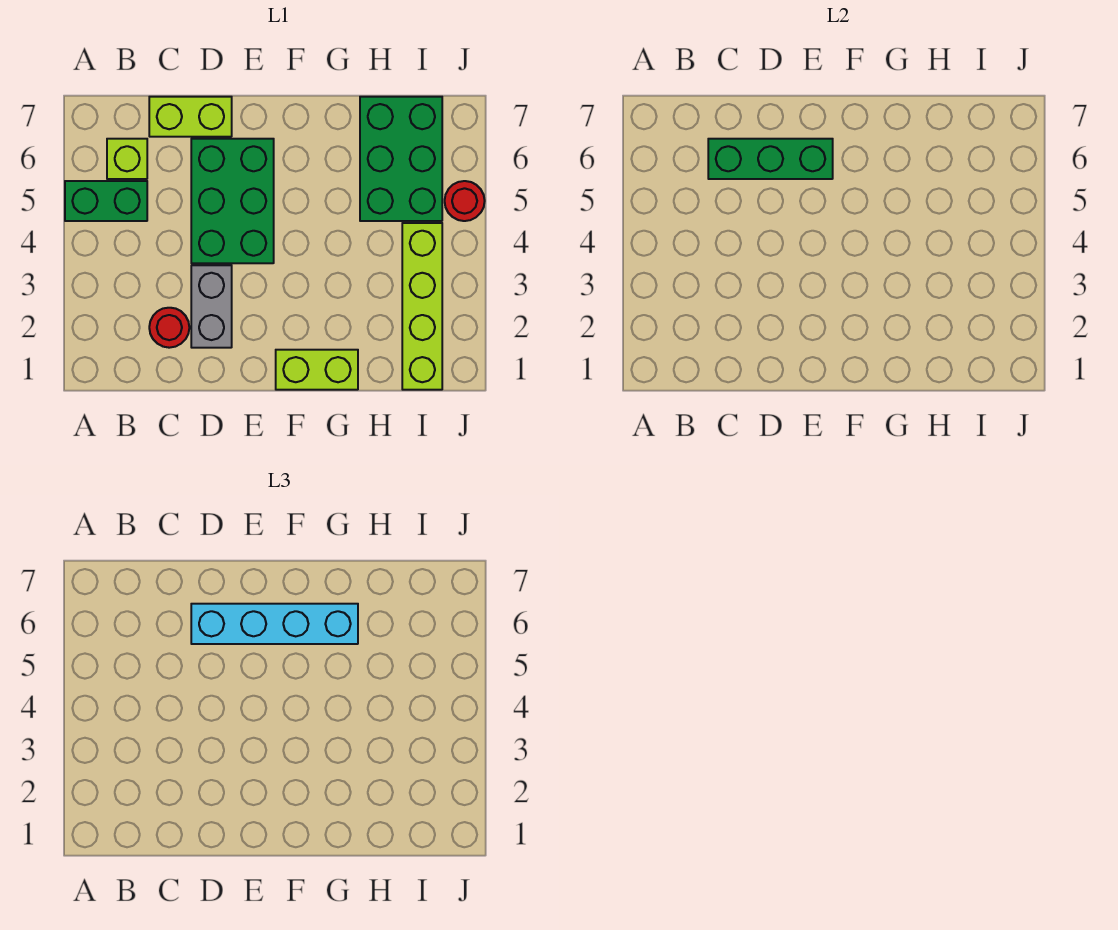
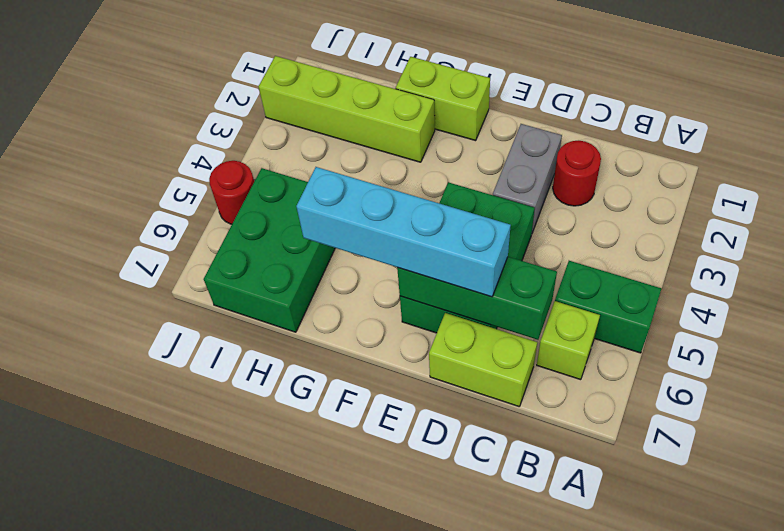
lime 1x4 brick [402,223,442,390] -> lime 1x4 brick turned to [259,56,435,162]

